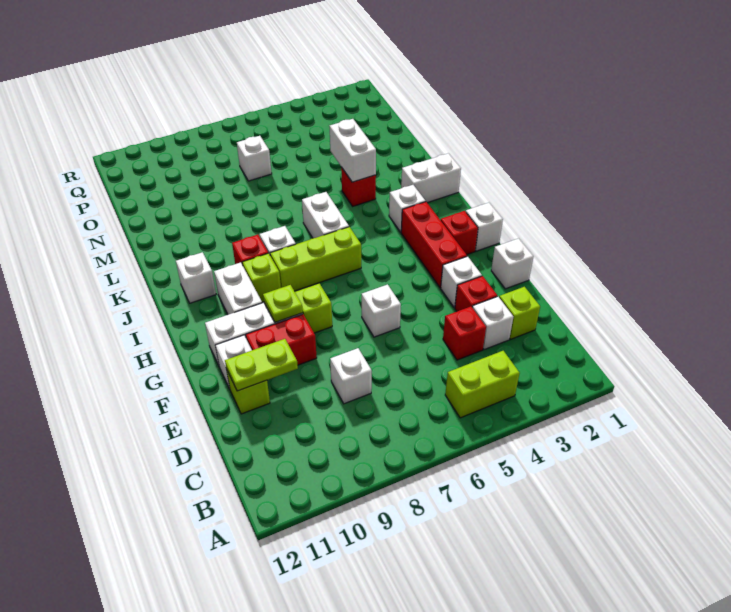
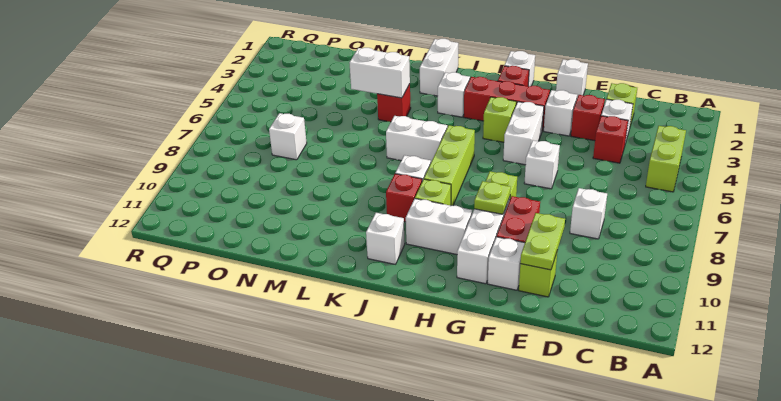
none -> white 1x2 brick [503,102,544,165]
none -> lime 1x1 brick [483,97,516,142]

